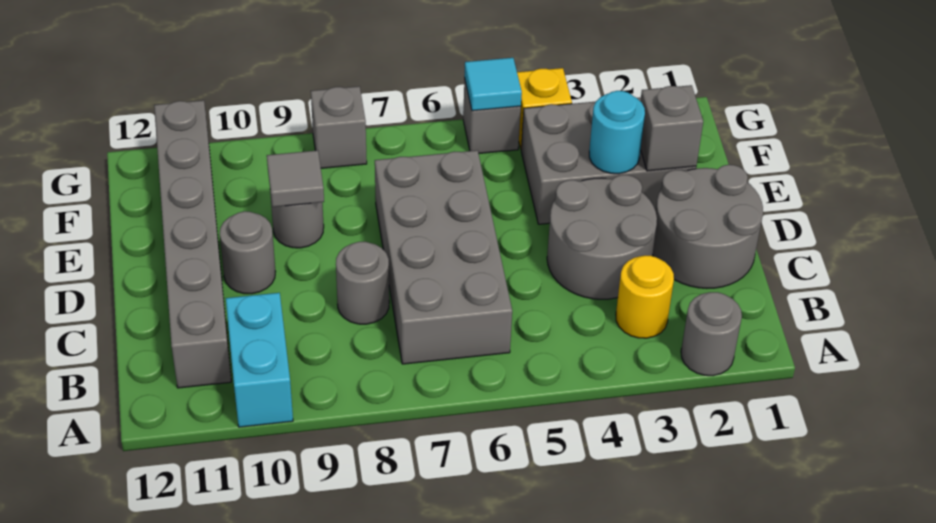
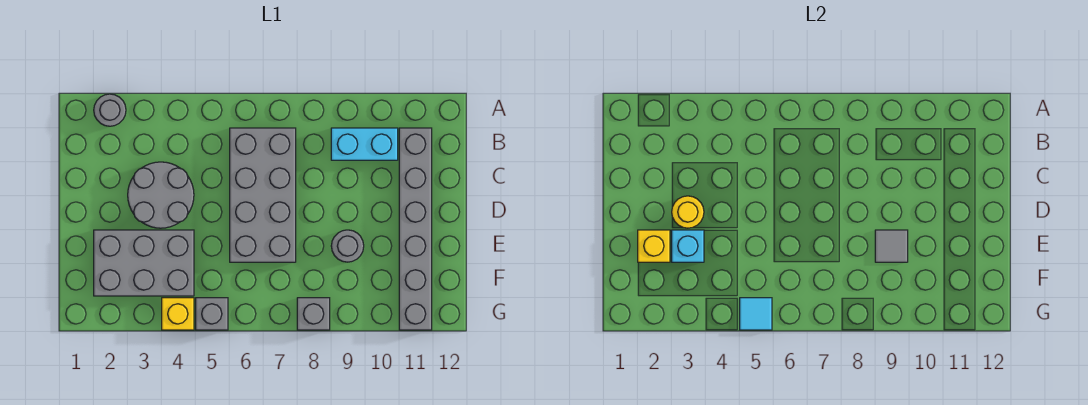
cyan 1x2 brick [226,293,293,427] -> cyan 1x2 brick turned to [331,128,398,160]
yellow 1x1 round brick [616,255,674,338] -> yellow 1x1 round brick moved to [672,196,704,228]
grey 2x2 round brick [653,165,763,288] -> none
grey 1x1 round brick [336,242,389,324] -> none
grey 1x1 round brick [220,211,276,294] -> none
grey 1x1 brick [641,85,703,171] -> yellow 1x1 brick [638,230,670,262]
cyan 1x1 round brick [589,91,645,174] -> cyan 1x1 brick [672,230,704,262]

